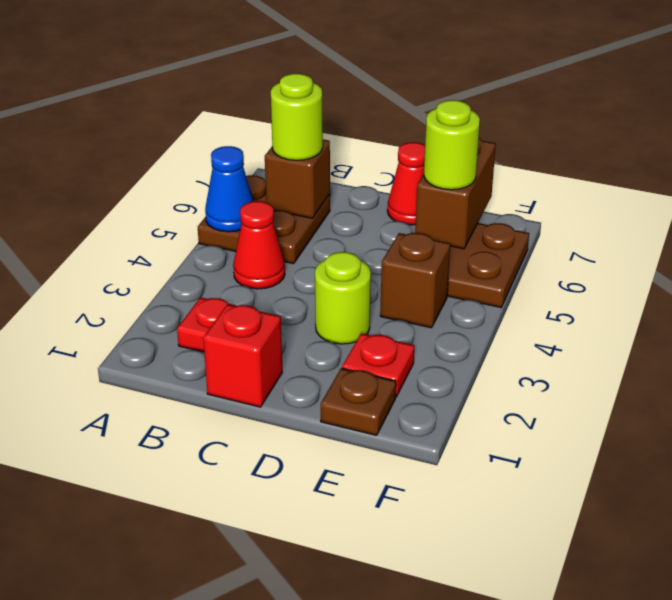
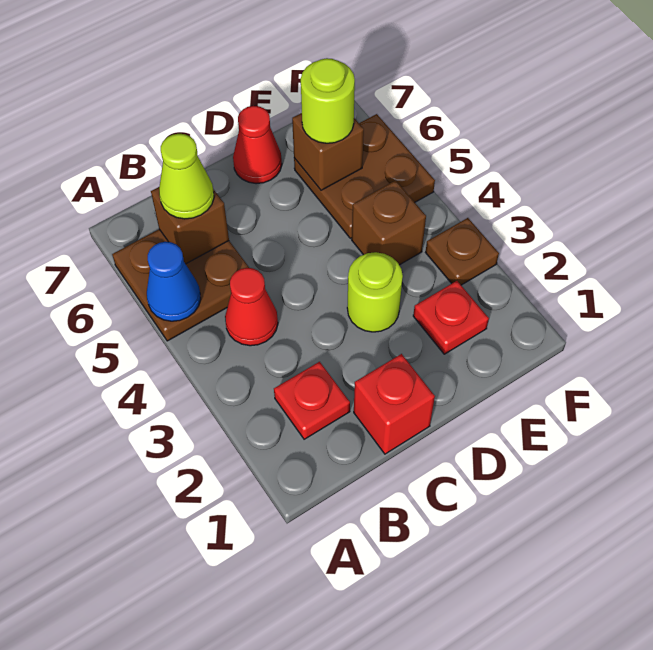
lime 1x1 round brick [271,74,323,160] -> lime 1x1 cone [159,134,214,219]
brown 1x1 plate [321,368,396,435] -> brown 1x1 plate moved to [426,218,499,285]
brown 1x2 brick [415,138,496,249] -> brown 1x1 brick [292,113,364,190]

